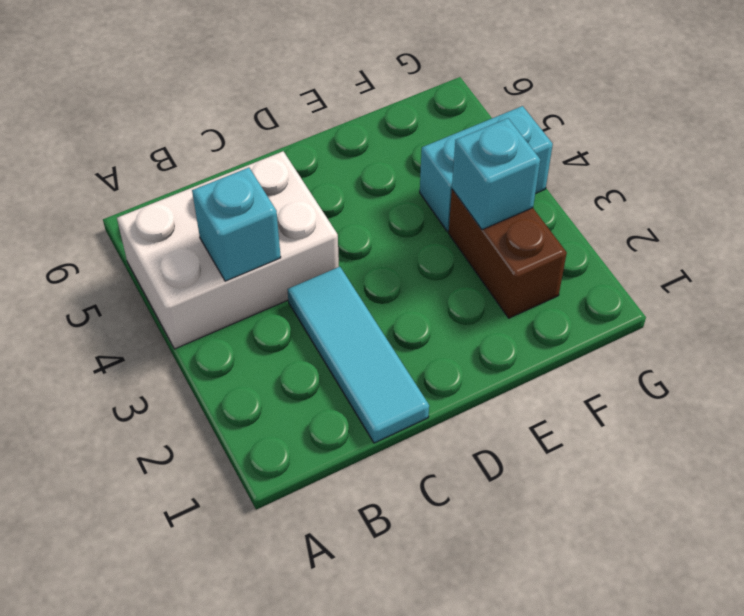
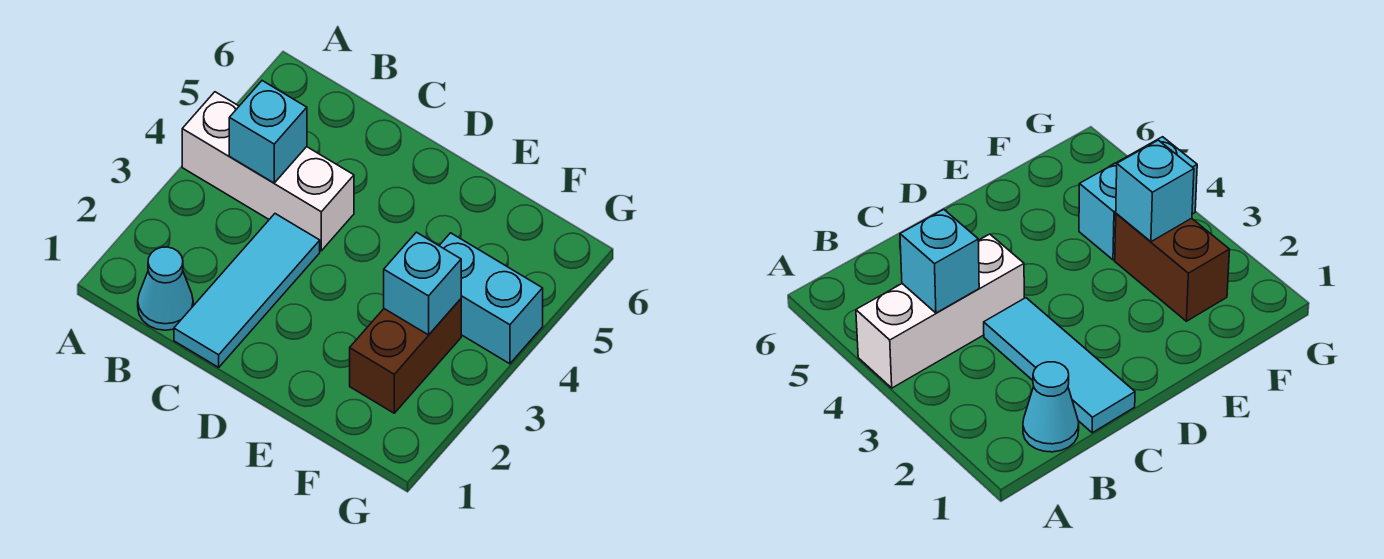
white 2x3 brick [117,151,339,349] -> white 1x3 brick [182,92,354,251]
none -> cyan 1x1 cone [138,247,193,330]

